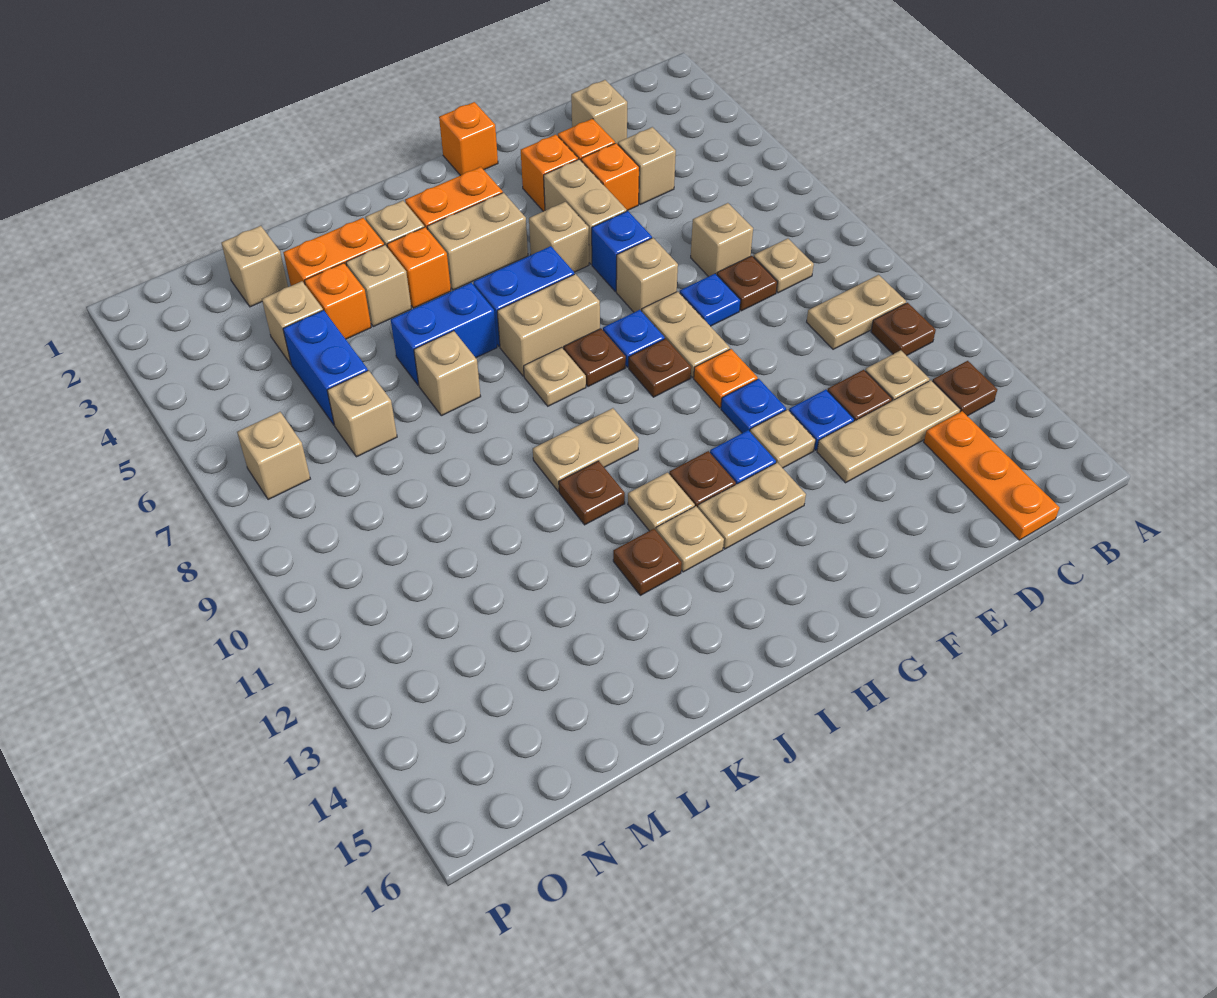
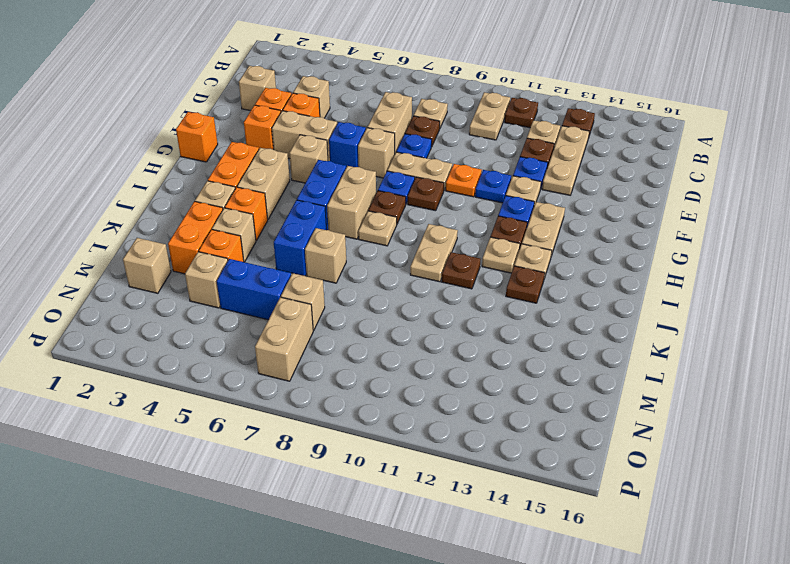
orange 1x3 plate [924,411,1060,540] -> none
tan 1x1 brick [691,203,753,277] -> tan 1x2 brick [368,92,412,153]
tan 1x1 brick [237,412,310,500] -> tan 1x2 brick [255,297,313,381]

